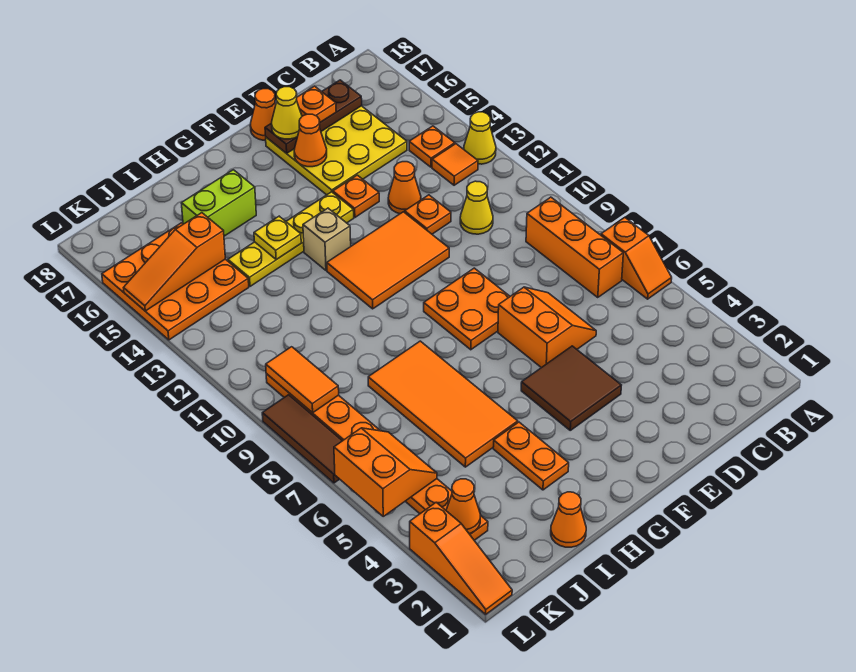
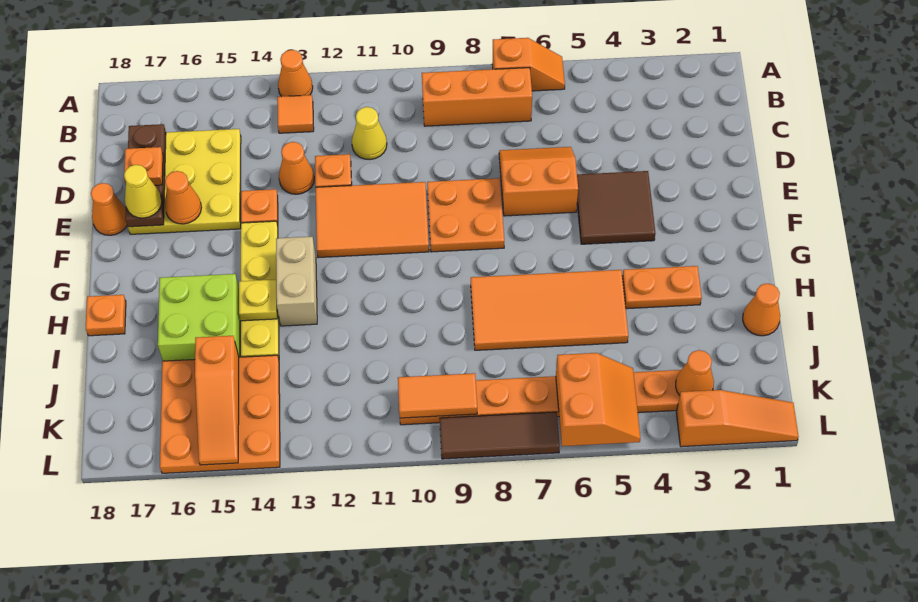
yellow 1x1 cone [464,112,496,164] -> orange 1x1 cone [278,50,313,96]
orange 1x1 plate [409,126,455,167] -> orange 1x1 plate moved to [86,295,126,336]
orange 2x3 tile [327,212,449,309] -> orange 2x3 tile turned to [316,182,429,258]
tan 1x1 brick [303,208,351,270] -> tan 1x2 brick [276,237,317,326]
lime 1x2 brick [181,170,256,236] -> lime 2x2 brick [158,274,240,361]
orange 2x2 slope [334,428,437,516] -> orange 2x2 slope turned to [556,353,640,446]

